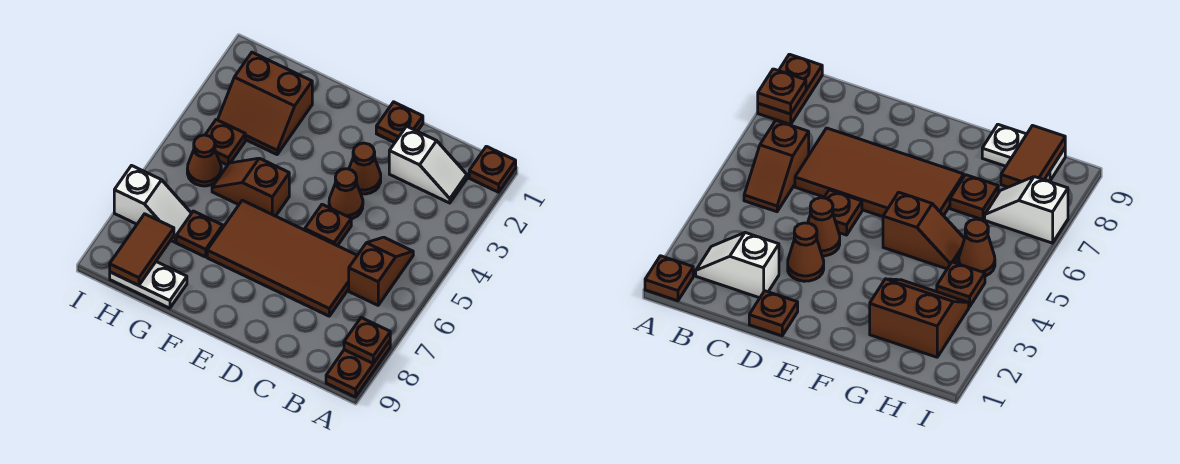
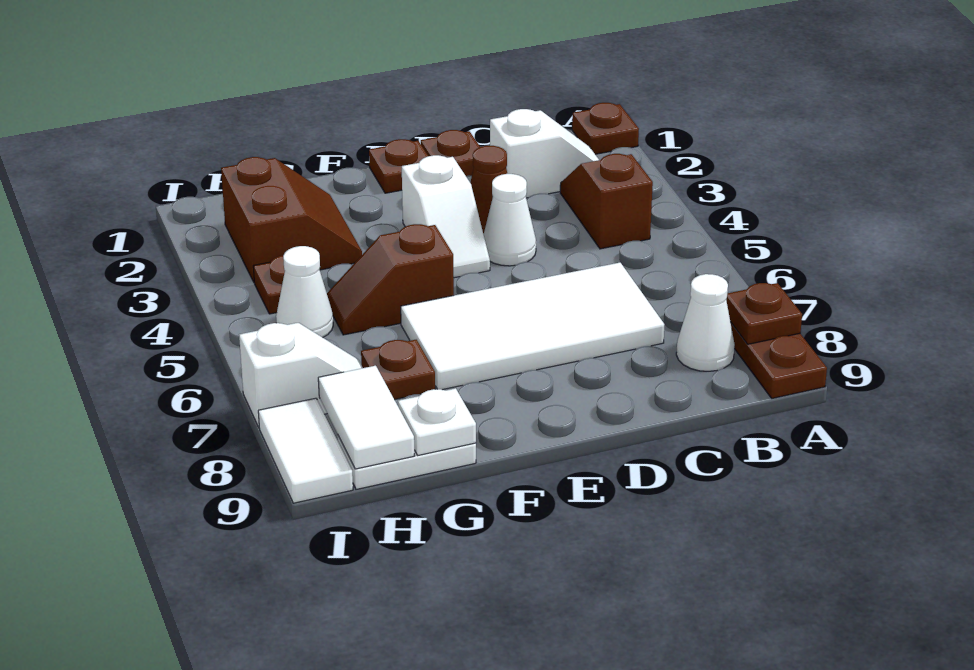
brown 1x2 slope [349,237,413,305] -> brown 1x2 slope moved to [560,154,653,249]
none -> white 1x1 cone [676,274,735,371]
brown 2x4 tile [207,200,357,316] -> white 2x4 tile [401,263,664,390]
brown 1x1 cone [329,169,363,219] -> white 1x1 cone [484,173,536,266]
brown 1x1 plate [305,205,351,246] -> brown 1x1 plate moved to [369,139,428,193]
none -> white 1x2 slope [402,155,490,278]
brown 2x2 slope [218,52,312,154] -> brown 2x2 slope turned to [221,157,362,282]
none -> white 1x1 plate [398,388,476,455]
brown 1x1 cone [187,135,221,186] -> white 1x1 cone [276,246,333,337]
brown 1x2 tile [110,214,174,286] -> white 1x2 tile [318,366,415,469]
none -> white 1x2 tile [258,398,353,503]

